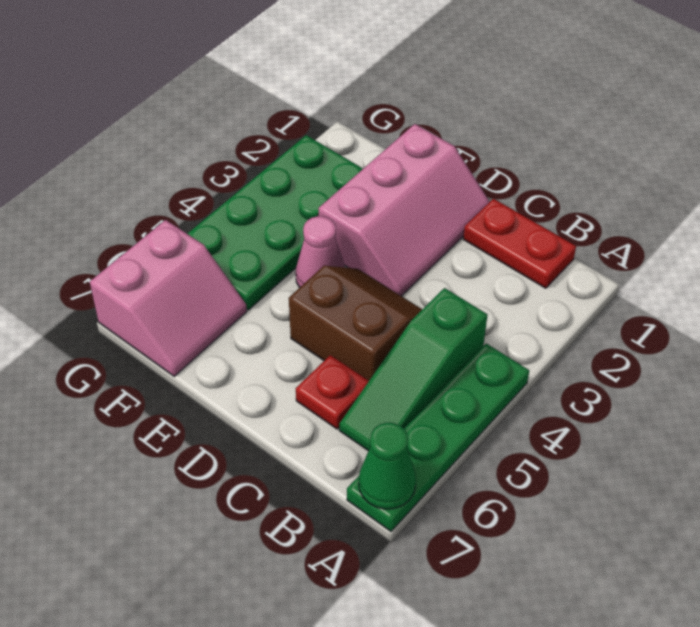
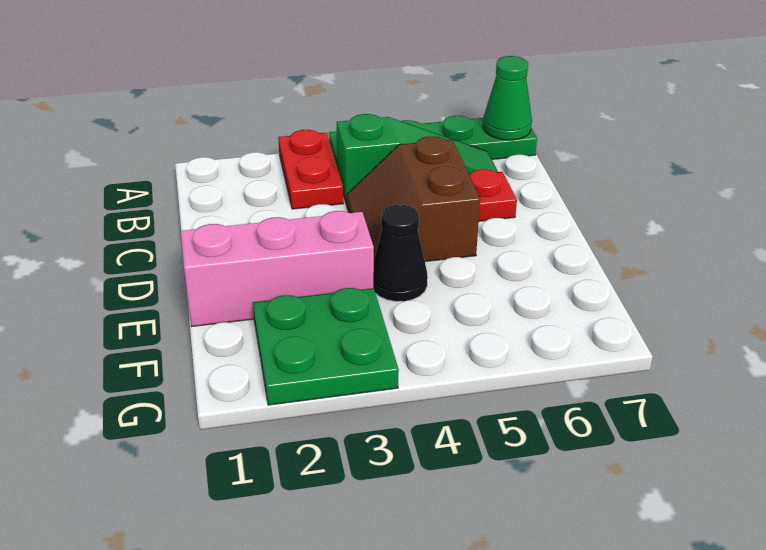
red 1x2 plate [463,199,576,288] -> red 1x2 plate moved to [278,130,343,209]
pink 1x1 cone [296,216,345,288] -> black 1x1 cone [373,205,428,302]
green 2x4 plate [187,135,363,310] -> green 2x2 plate [253,288,399,405]
pink 2x2 slope [90,220,247,376] -> none

